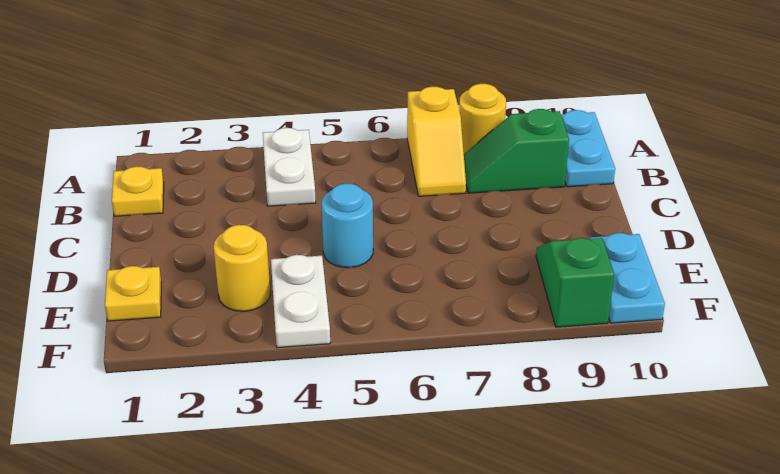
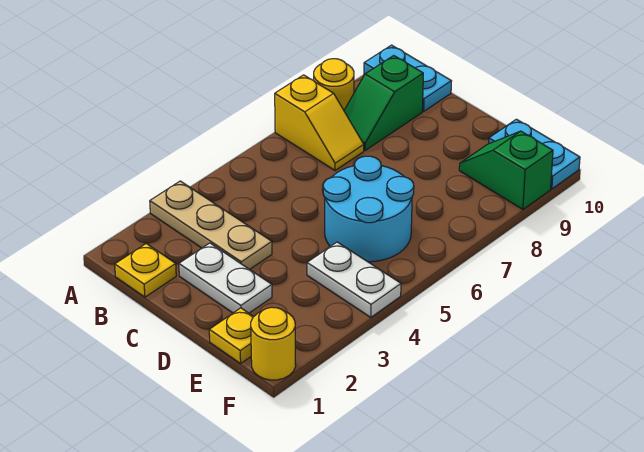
none -> tan 1x3 plate [150,181,272,269]
white 1x2 plate [263,128,316,206] -> white 1x2 plate moved to [179,243,272,313]
cyan 1x1 round brick [322,184,373,268] -> cyan 2x2 round brick [323,156,414,262]
yellow 1x1 round brick [214,225,270,311] -> yellow 1x1 round brick moved to [251,307,296,380]

